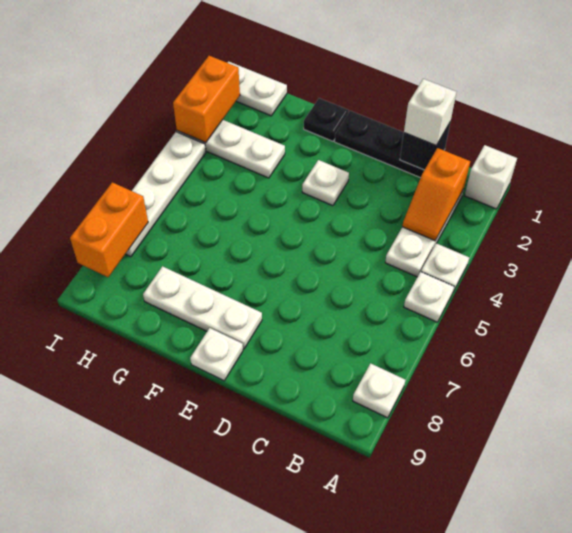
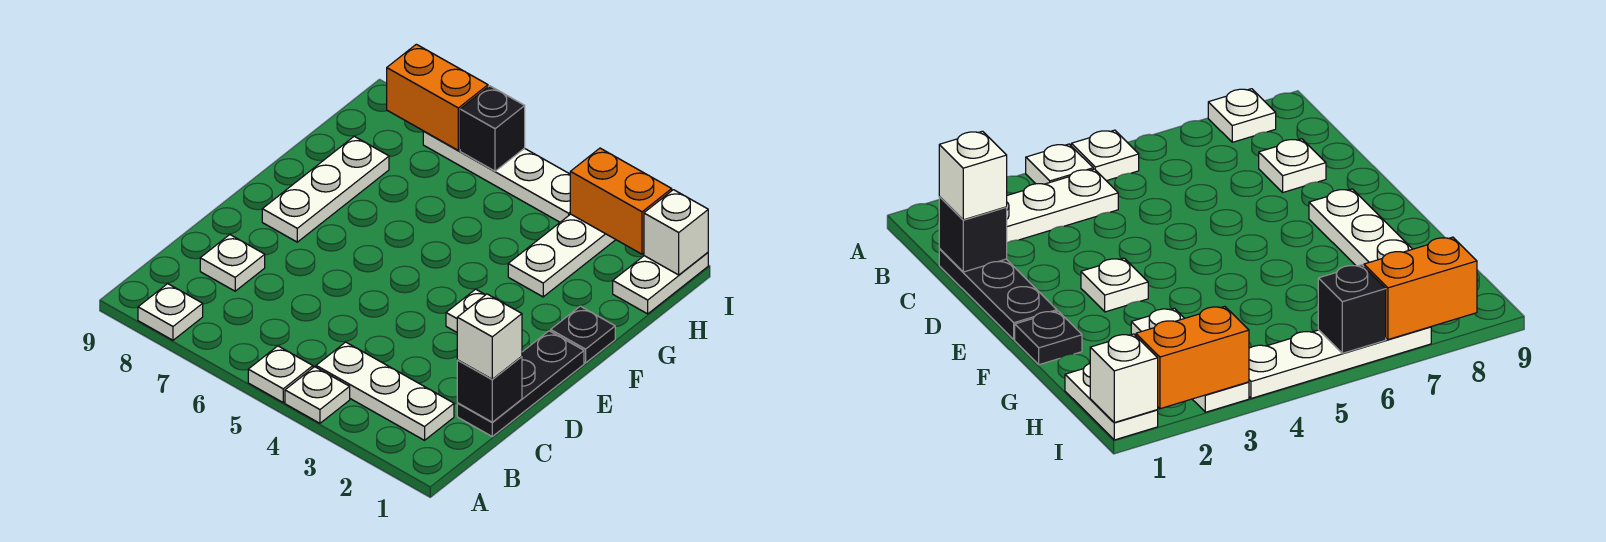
white 1x1 brick [465,145,517,209] -> white 1x1 brick moved to [644,190,708,275]
orange 1x2 slope [402,148,470,241] -> none
white 1x1 plate [190,328,243,381] -> white 1x1 plate moved to [200,235,265,291]
none -> black 1x1 brick [460,86,525,171]

